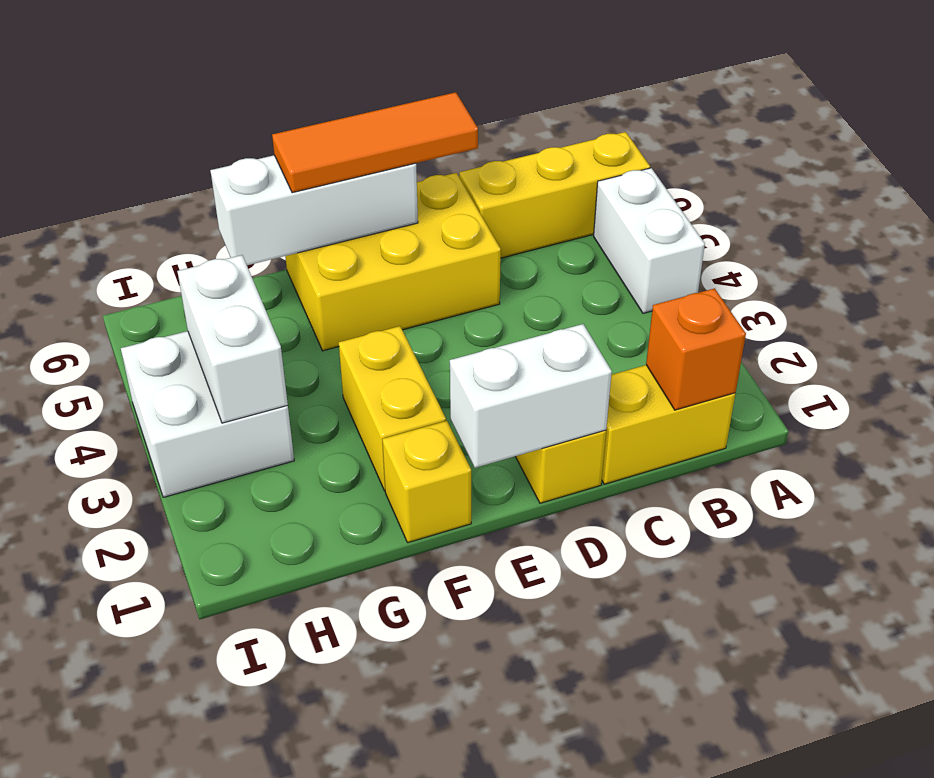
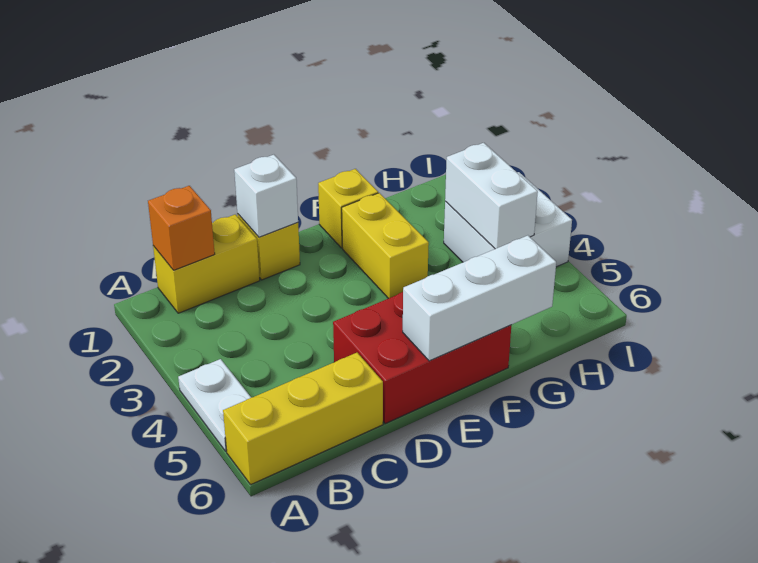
white 1x2 brick [594,168,705,313] -> white 1x2 plate [178,359,251,451]
white 1x2 brick [450,324,612,468] -> white 1x1 brick [234,155,298,237]
yellow 2x3 brick [285,173,501,351] -> red 2x3 brick [333,292,511,424]
orange 1x3 tile [272,92,478,193] -> none

